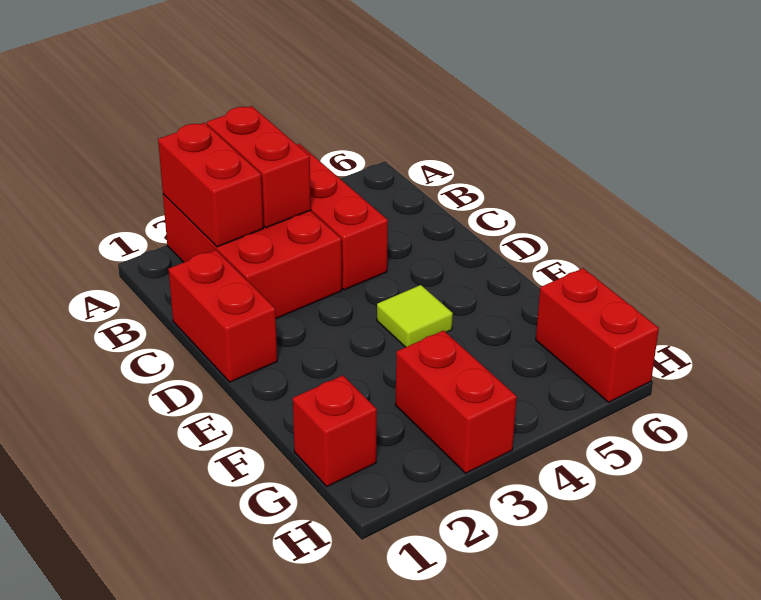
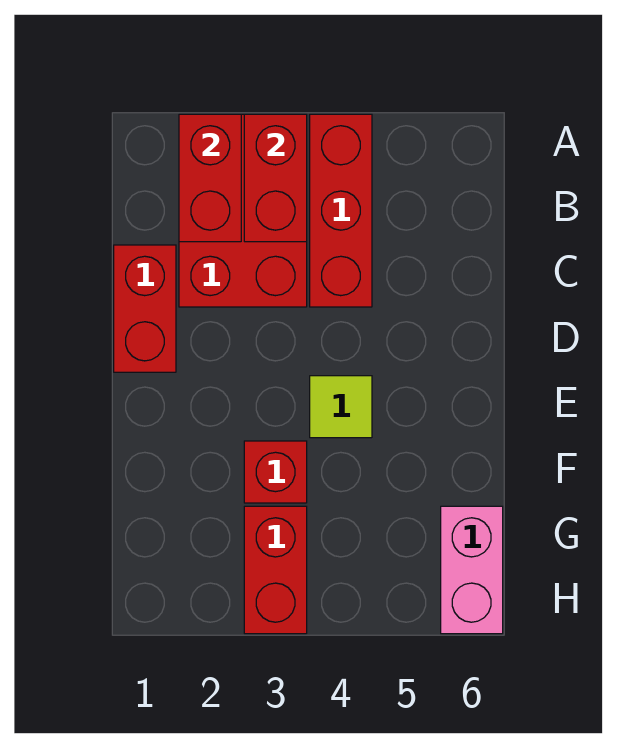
red 1x1 brick [293,376,377,486] -> red 1x1 brick moved to [244,441,307,503]
red 1x2 brick [536,268,659,402] -> pink 1x2 brick [441,506,503,634]

